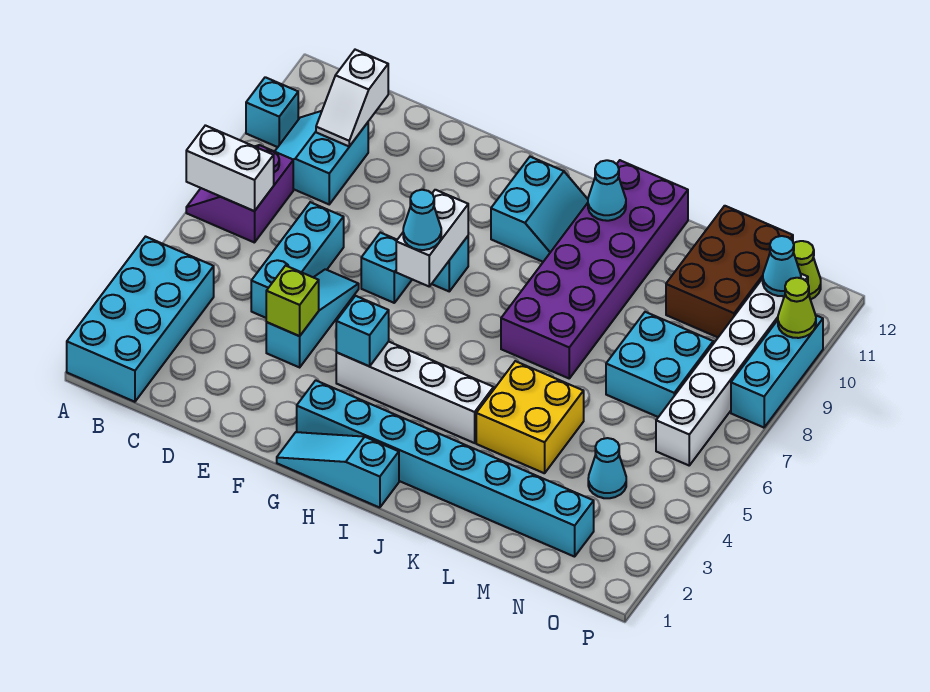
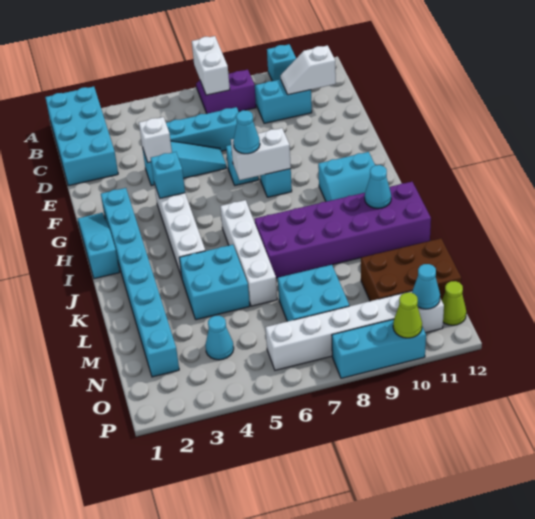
cyan 2x4 brick [67,237,214,402] -> cyan 2x4 brick turned to [45,87,118,186]
lime 1x1 brick [266,266,319,336] -> white 1x1 brick [139,117,172,162]
none -> white 1x4 brick [220,200,277,306]
yellow 2x2 brick [476,361,584,473] -> cyan 2x2 brick [179,245,250,320]

